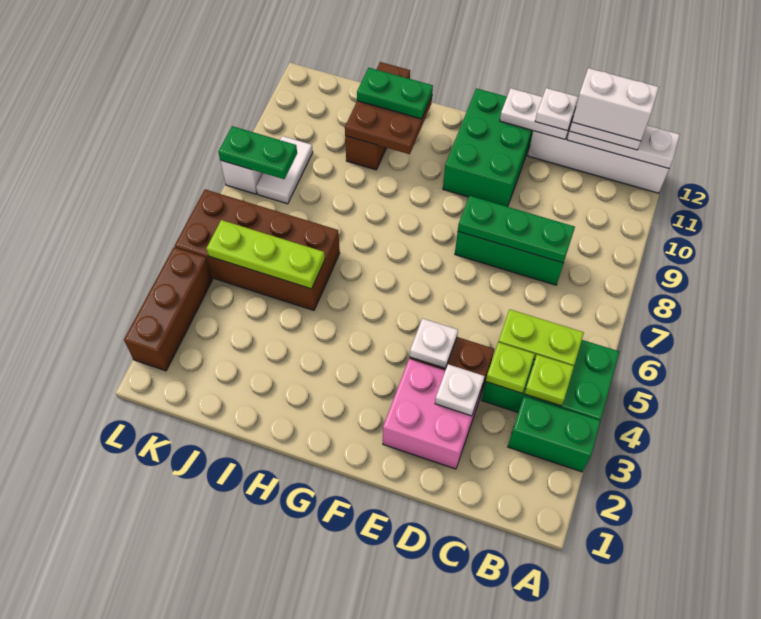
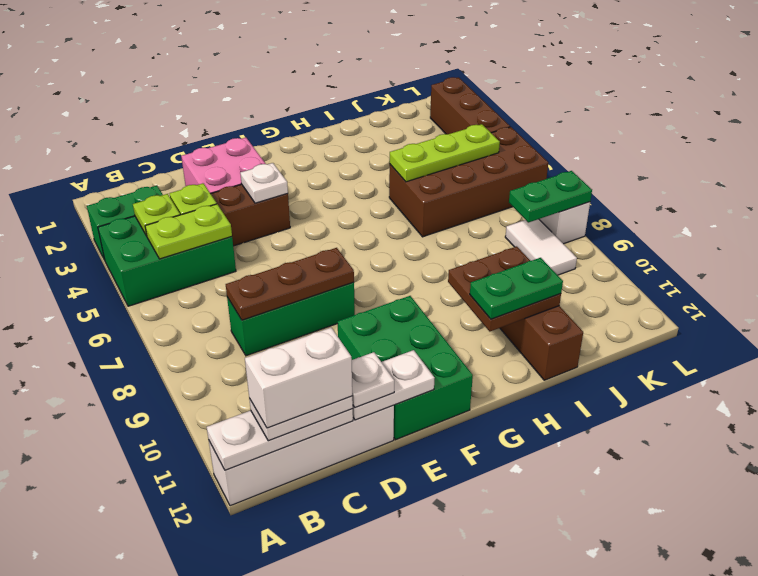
green 1x3 plate [458,196,575,263] -> brown 1x3 plate [226,248,354,320]
white 1x1 plate [435,364,484,416] -> none

